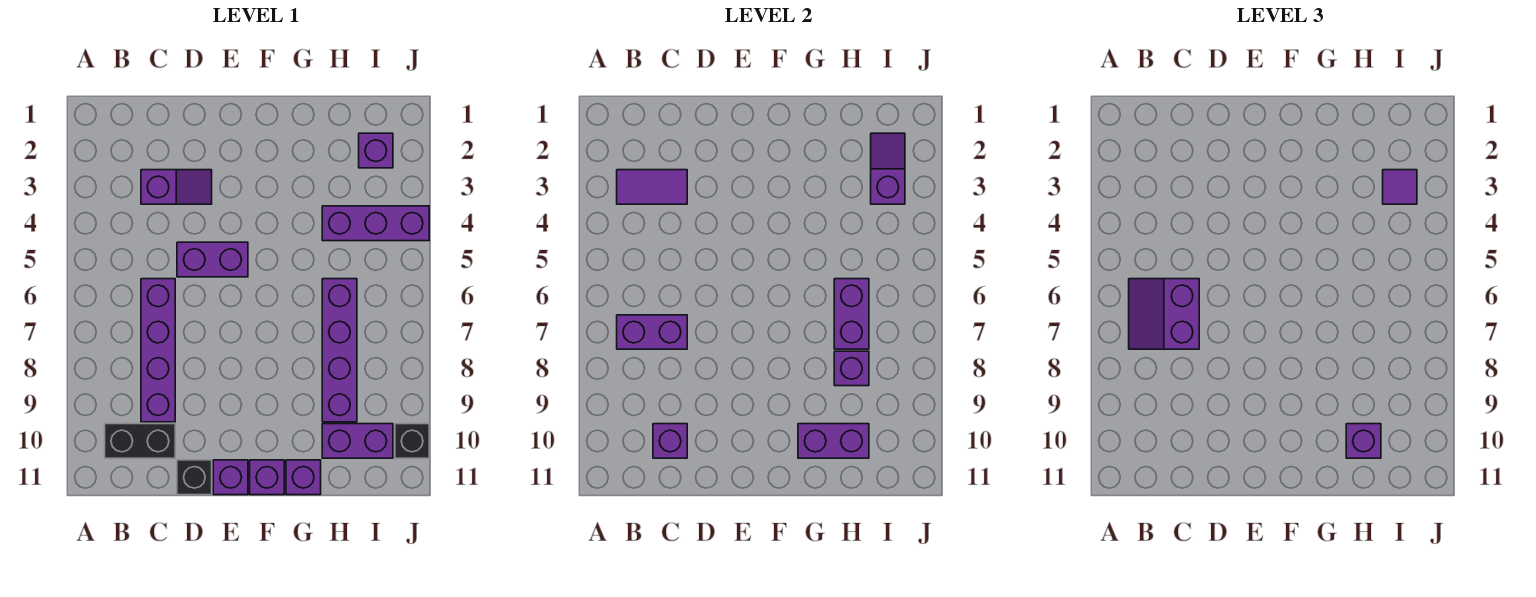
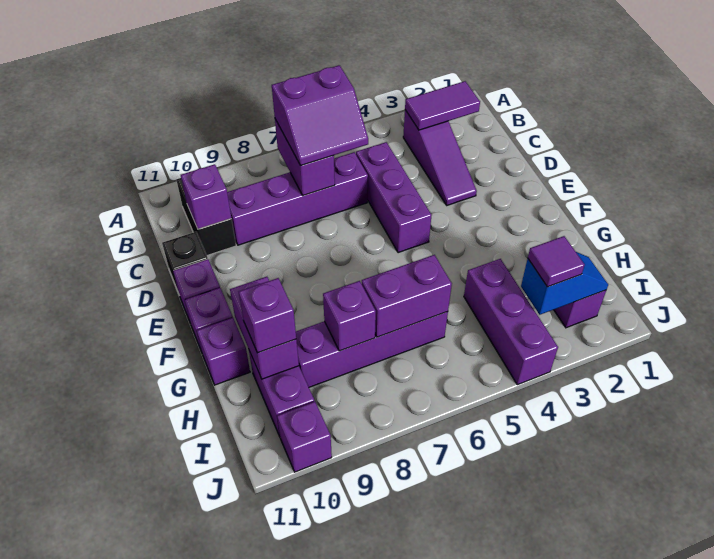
purple 1x2 tile [617,170,687,204] -> purple 1x2 tile turned to [405,81,480,130]
purple 2x2 slope [1129,279,1199,349] -> purple 2x2 slope turned to [272,65,368,166]
purple 1x2 slope [141,170,212,204] -> purple 1x3 slope [403,110,477,205]
purple 1x2 brick [177,242,248,277] -> purple 1x3 brick [356,142,432,253]
purple 1x2 slope [871,133,905,204] -> blue 1x2 slope [521,252,608,315]
black 1x1 brick [395,424,429,458] -> purple 1x1 brick [277,402,332,472]

